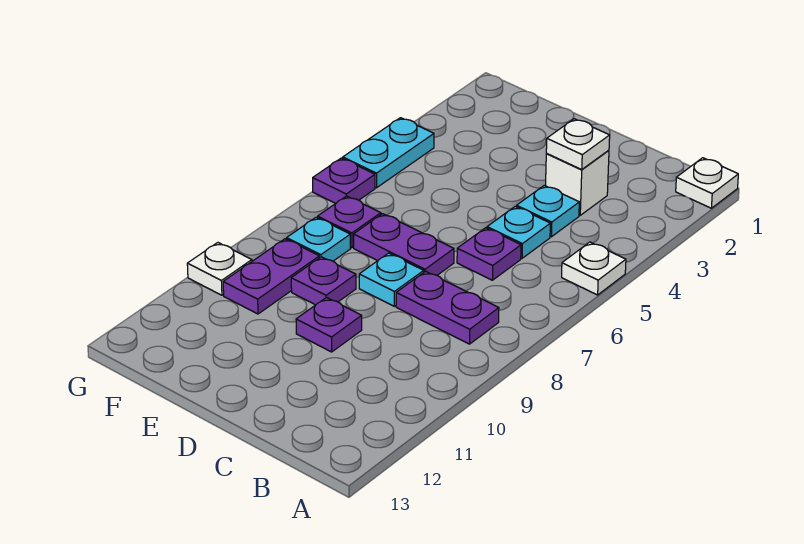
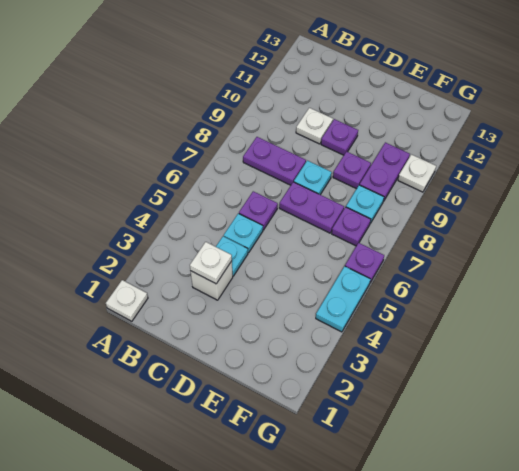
white 1x1 plate [562,242,626,295] -> white 1x1 plate moved to [296,108,333,144]

